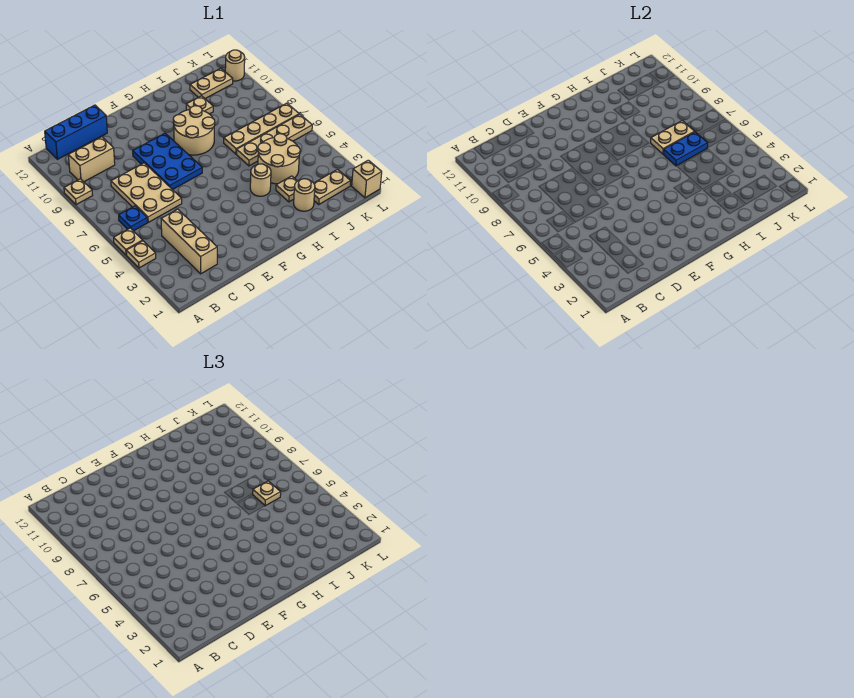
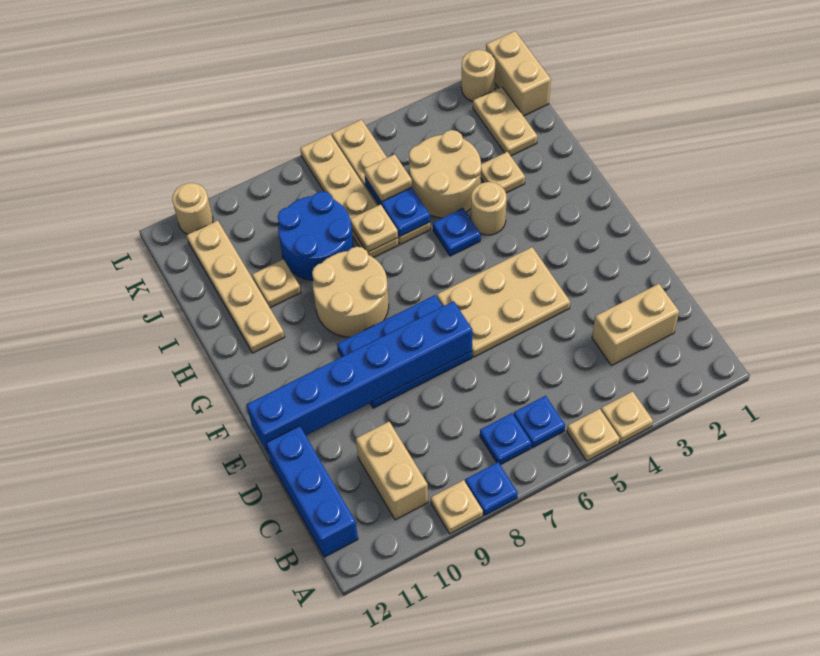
none -> blue 1x1 plate [465,462,518,515]
none -> blue 1x1 plate [480,413,531,465]
tan 1x3 brick [161,209,217,274] -> tan 1x2 brick [592,284,679,366]
tan 2x3 plate [111,163,182,222] -> tan 2x3 plate moved to [437,247,570,357]
none -> blue 1x6 brick [247,301,472,454]
none -> blue 1x1 plate [433,208,481,256]
tan 1x1 round brick [294,179,315,211] -> tan 1x1 round brick moved to [462,50,495,101]
tan 1x2 plate [651,121,695,154] -> tan 1x1 plate [350,204,398,252]
none -> blue 2x2 round brick [278,191,353,281]
tan 1x2 plate [190,68,233,99] -> tan 1x4 plate [187,220,284,353]
tan 1x1 brick [352,160,382,198] -> tan 1x2 brick [486,31,551,116]

